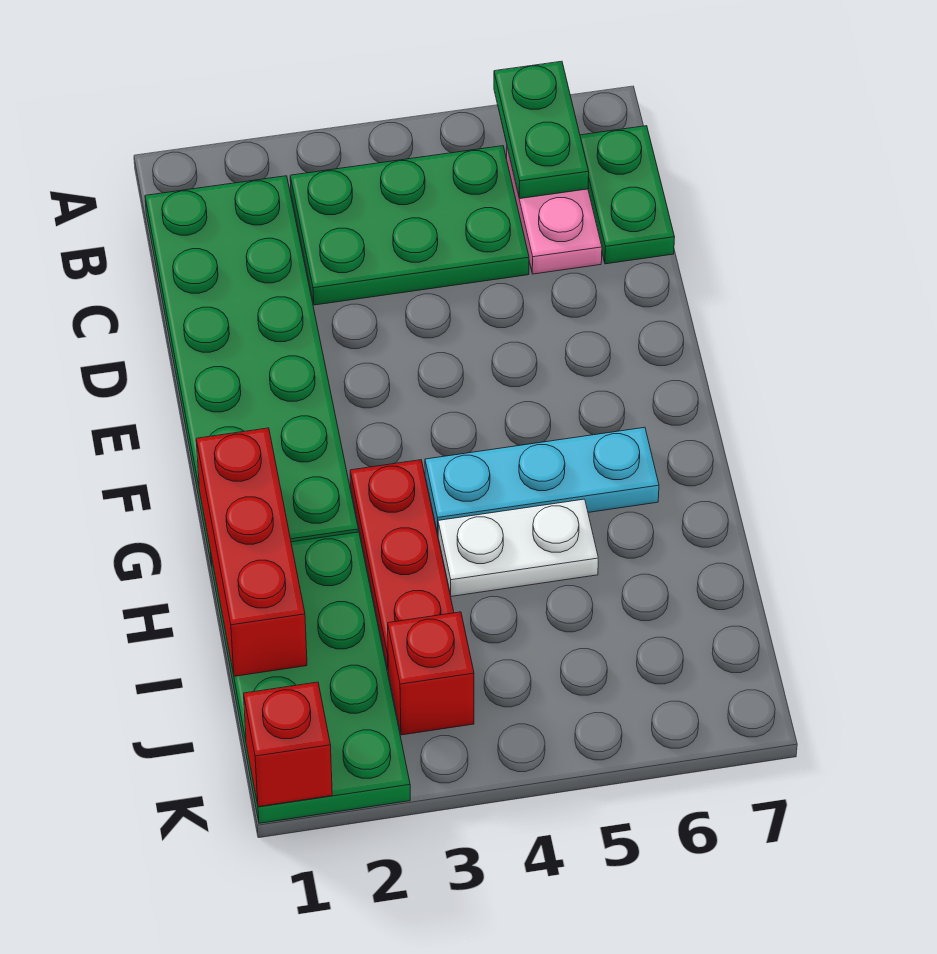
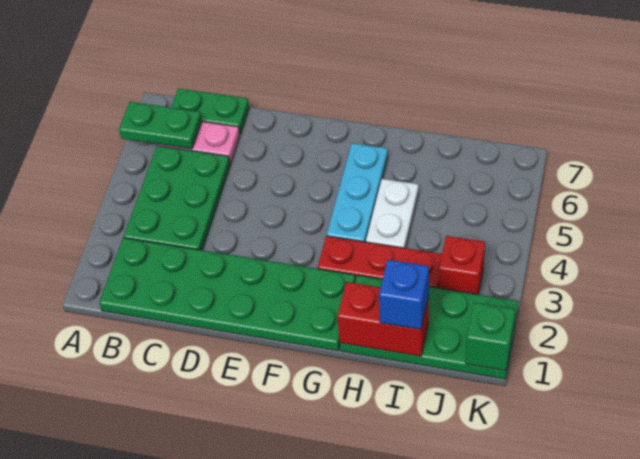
red 1x3 brick [196,428,307,676] -> red 1x2 brick [337,282,429,356]
none -> blue 1x1 brick [379,260,429,329]
red 1x1 brick [244,682,332,807] -> green 1x1 brick [466,302,515,371]

